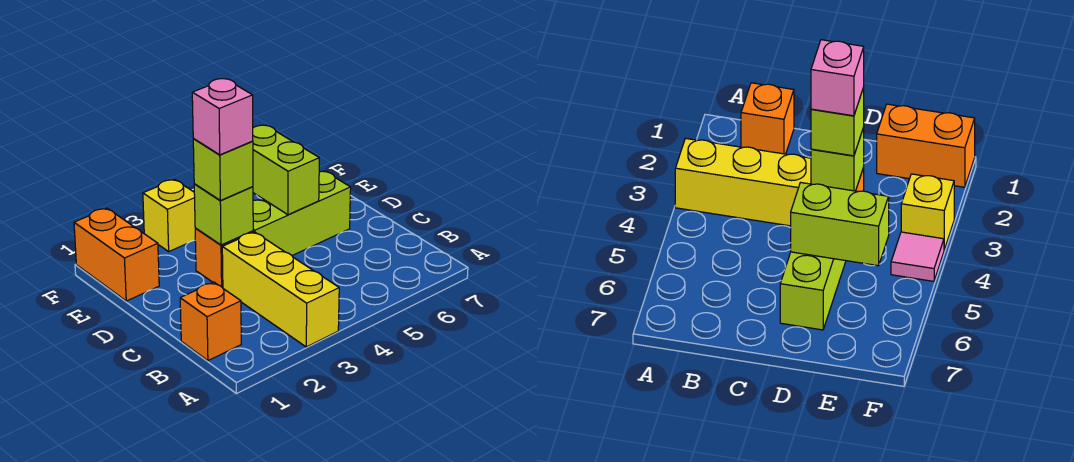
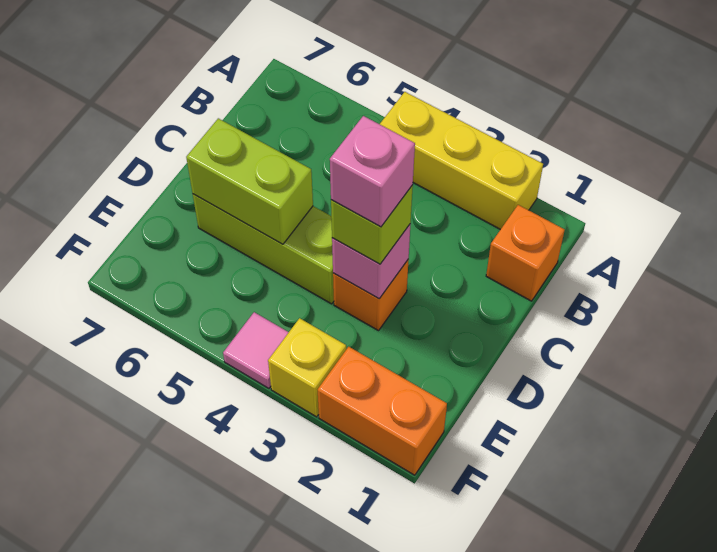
yellow 1x3 brick [222,232,339,347] -> yellow 1x3 brick turned to [380,92,543,229]
lime 1x1 brick [194,184,253,245] -> pink 1x1 brick [332,225,410,299]
lime 1x2 brick [253,125,319,215] -> lime 1x2 brick turned to [186,118,313,244]
orange 1x2 brick [74,208,159,301] -> orange 1x2 brick turned to [318,347,447,475]

